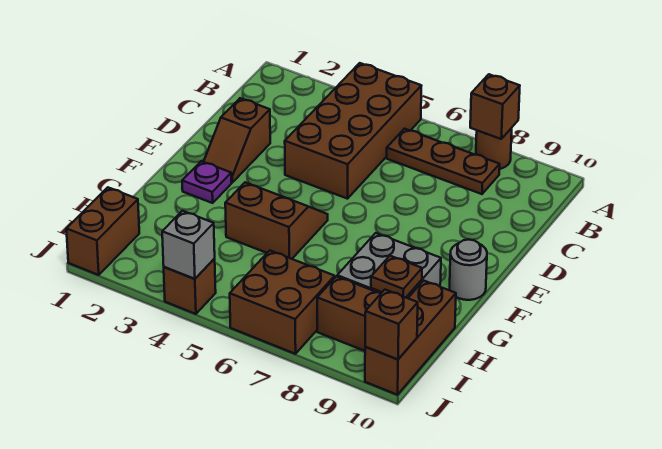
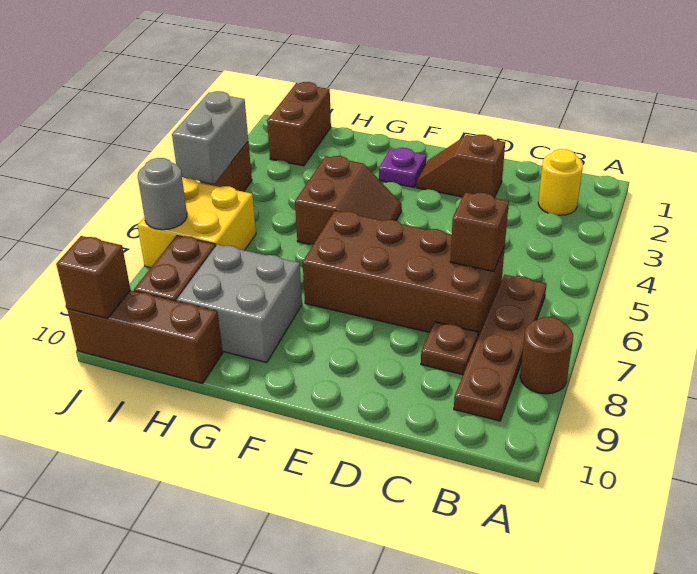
brown 2x4 brick [285,63,421,199] -> brown 2x4 brick moved to [303,211,505,337]
brown 1x1 brick [470,74,520,139] -> brown 1x1 brick moved to [450,192,509,271]
none -> yellow 1x1 round brick [538,149,583,215]
brown 1x3 plate [387,129,500,194] -> brown 1x4 plate [454,275,547,421]
grey 1x1 round brick [450,239,487,300] -> grey 1x1 round brick moved to [138,158,187,230]
brown 1x1 plate [371,256,422,297] -> brown 1x1 plate moved to [421,322,478,375]
brown 1x2 brick [66,187,139,275] -> brown 1x2 brick turned to [267,82,331,166]
brown 2x2 brick [230,251,335,354] -> yellow 2x2 brick [138,178,256,268]
grey 1x1 brick [162,211,215,279] -> grey 1x2 brick [172,91,248,184]

